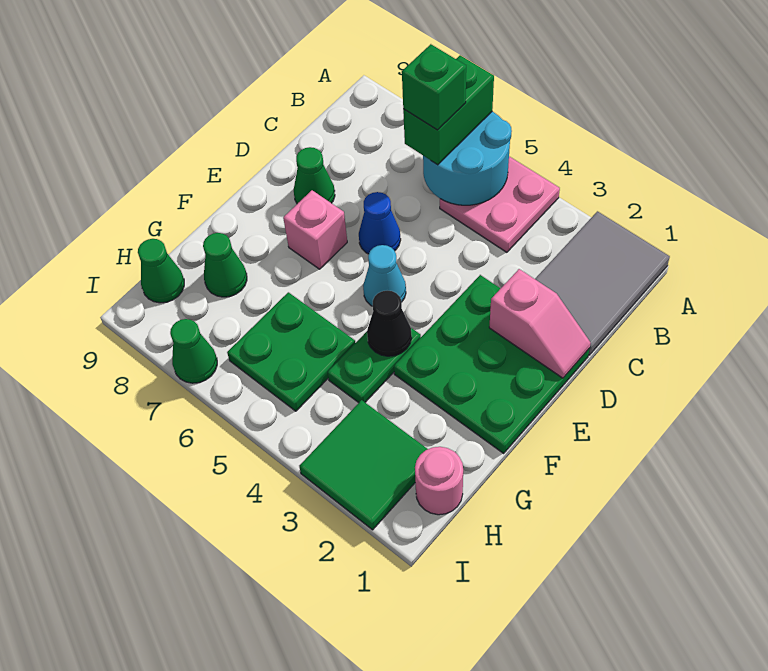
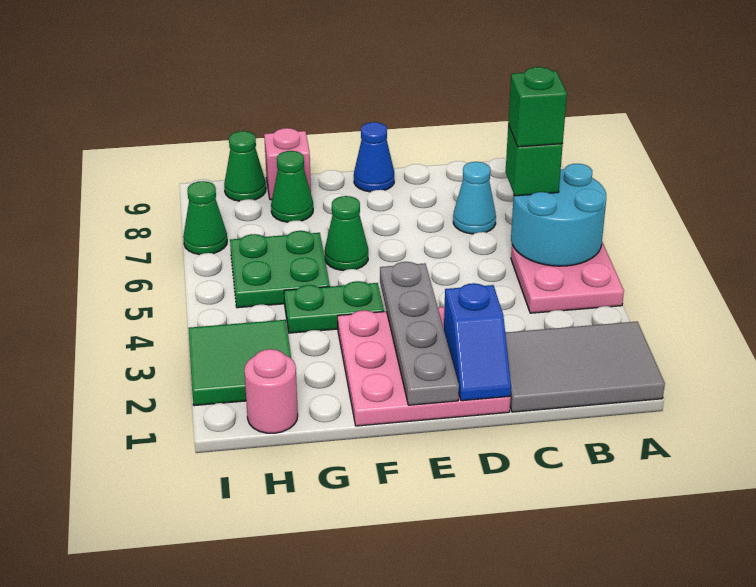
green 1x2 brick [403,55,494,165] -> green 1x1 brick [506,125,563,196]
green 3x3 plate [394,275,590,453] -> pink 3x3 plate [338,307,511,426]
pink 1x2 slope [489,269,591,378] -> blue 1x2 slope [444,283,511,401]
blue 1x1 cone [359,192,401,254] -> blue 1x1 cone moved to [354,122,394,192]
green 1x1 cone [294,147,335,204] -> green 1x1 cone moved to [325,196,368,271]
none -> grey 1x4 plate [380,262,459,405]
cyan 1x1 cone [363,245,406,306] -> cyan 1x1 cone moved to [453,162,496,234]
pink 1x1 brick [283,190,347,269] -> pink 1x1 brick moved to [264,128,311,200]
black 1x1 cone [367,291,412,356] -> none

